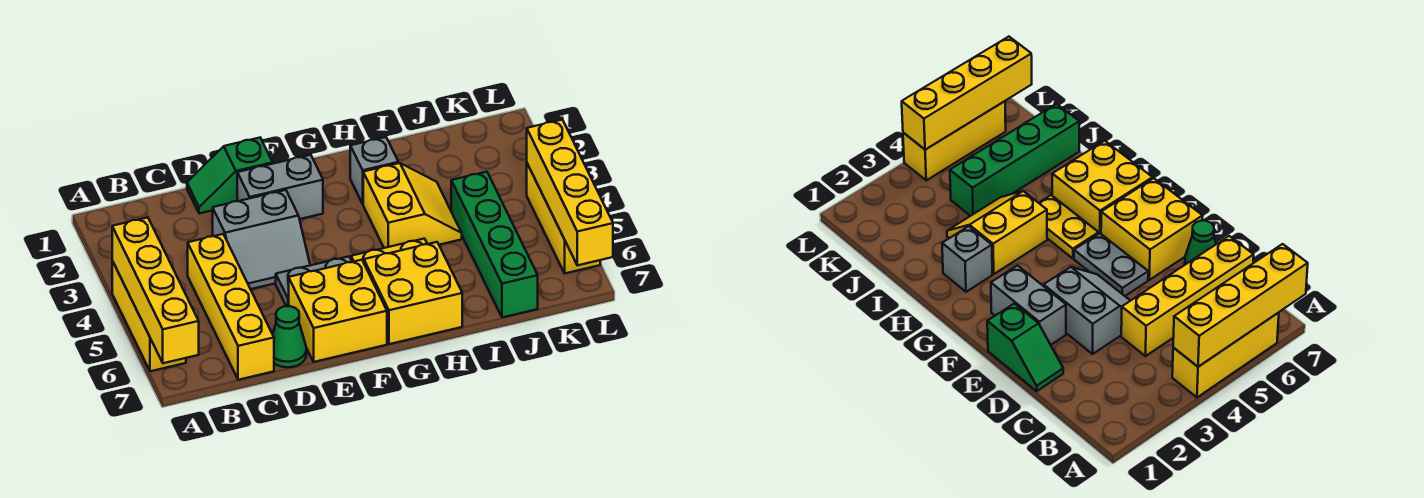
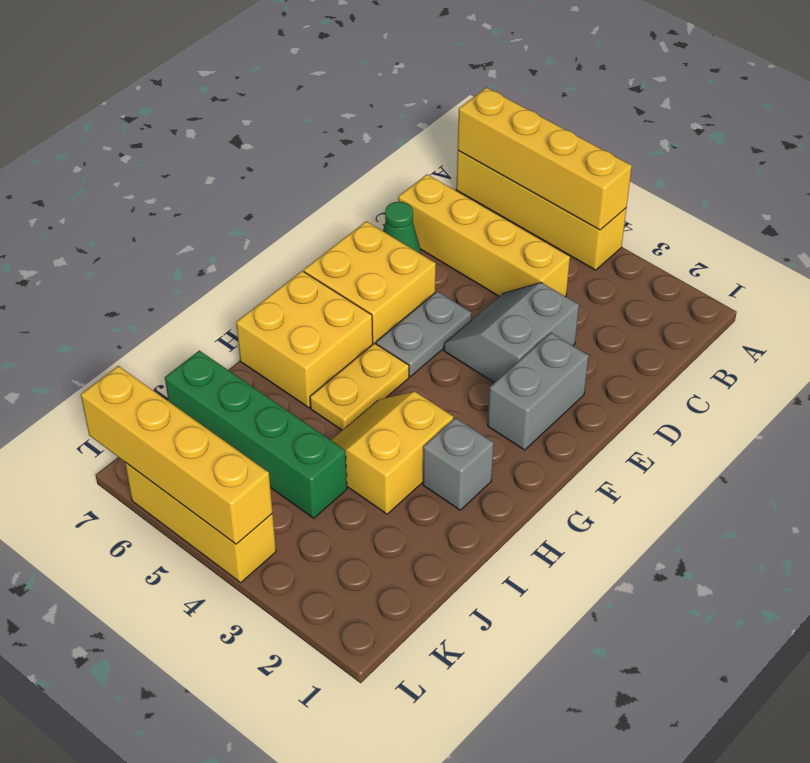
yellow 1x3 brick [112,261,186,371] -> yellow 1x4 brick [456,151,627,270]
green 1x2 slope [187,138,273,214] -> none
yellow 2x2 slope [363,163,462,248] -> yellow 2x2 slope turned to [331,392,453,514]

